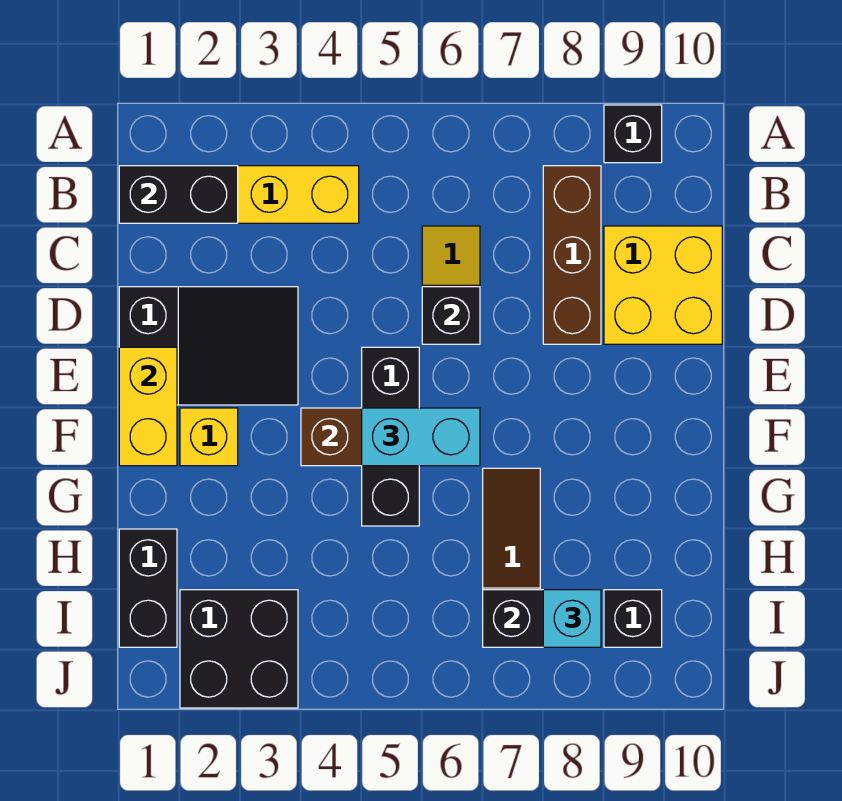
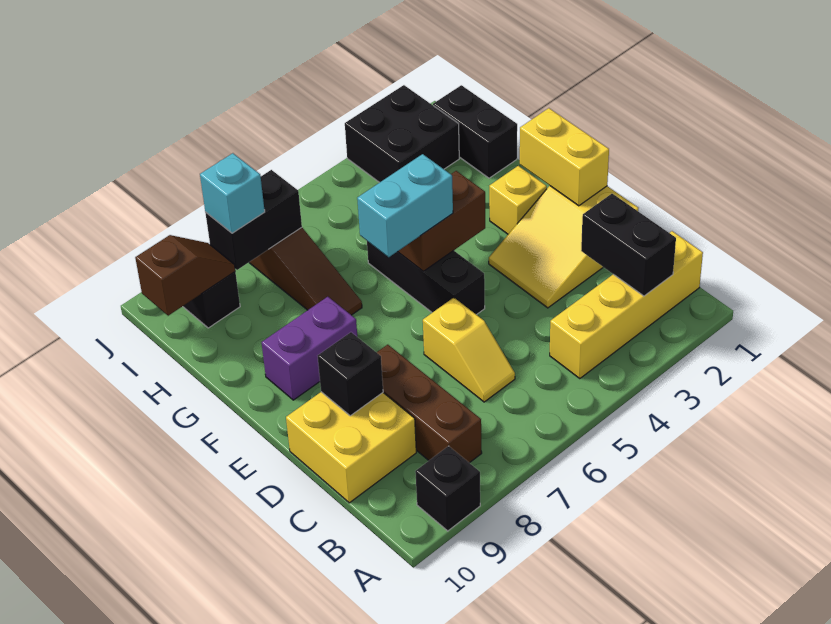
black 1x2 brick [119,166,238,223] -> black 1x2 brick turned to [581,194,676,296]
black 2x3 slope [119,287,298,405] -> yellow 2x3 slope [489,186,638,308]
black 1x1 brick [422,287,480,344] -> black 1x1 brick moved to [318,332,383,416]
none -> purple 1x2 brick [261,297,357,400]
none -> brown 1x2 slope [135,235,235,316]

